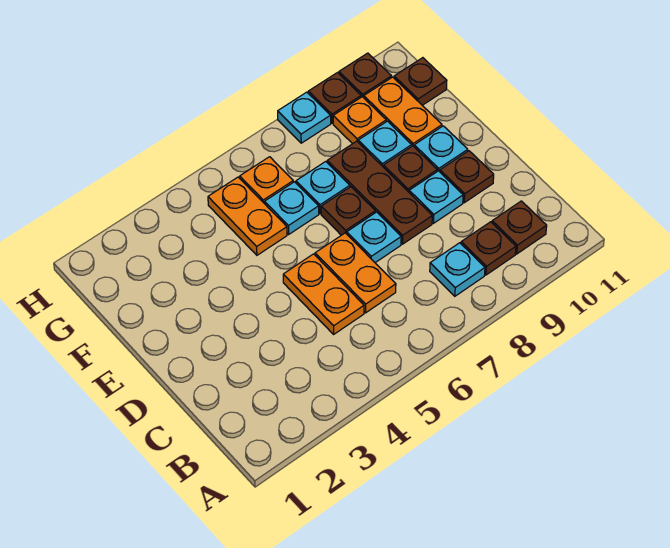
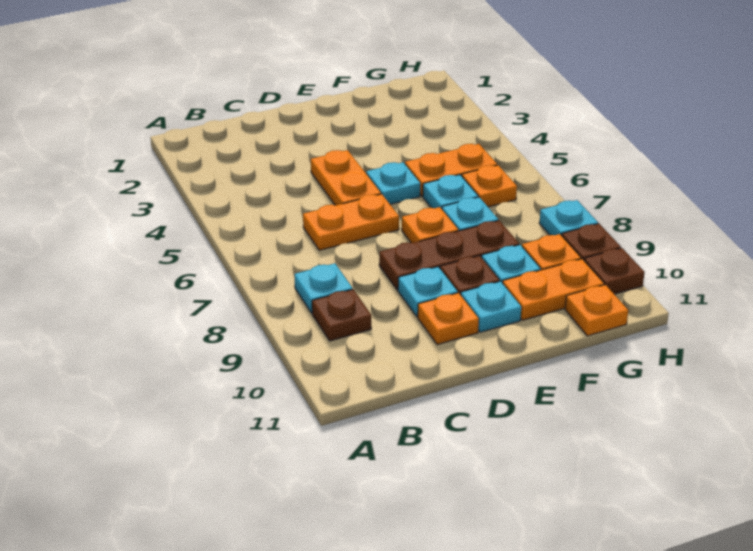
brown 1x1 plate [492,201,547,254] -> none
orange 1x2 plate [283,254,364,334] -> orange 1x2 plate turned to [311,150,381,205]
cyan 1x1 plate [347,212,401,263] -> cyan 1x1 plate moved to [366,162,420,204]
brown 1x1 plate [440,151,494,203] -> orange 1x1 plate [418,293,479,345]
brown 1x1 plate [321,187,375,235] -> orange 1x1 plate [402,207,458,243]
brown 1x1 plate [394,58,447,105] -> orange 1x1 plate [565,285,628,336]

